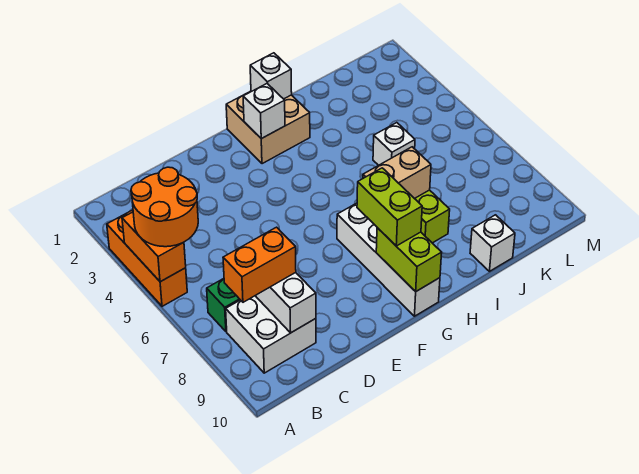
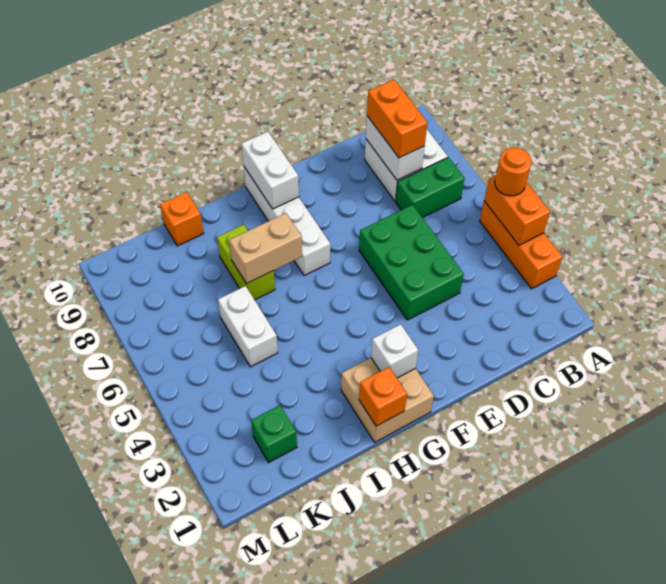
orange 2x2 round brick [131,167,198,247] -> orange 1x1 round brick [495,148,531,196]
orange 1x2 brick [223,227,296,302] -> orange 1x2 brick turned to [367,80,428,158]
none -> green 2x3 brick [359,205,464,320]
lime 1x2 brick [357,168,422,246] -> none
lime 1x2 brick [376,228,442,292] -> white 1x2 brick [242,132,299,209]
white 1x1 brick [250,53,292,99] -> orange 1x1 brick [359,367,407,426]
white 1x1 brick [373,123,415,165] -> white 1x2 brick [218,286,278,367]
white 1x1 brick [470,215,515,271] -> orange 1x1 brick [160,192,204,246]
none -> green 1x1 brick [251,405,297,462]

